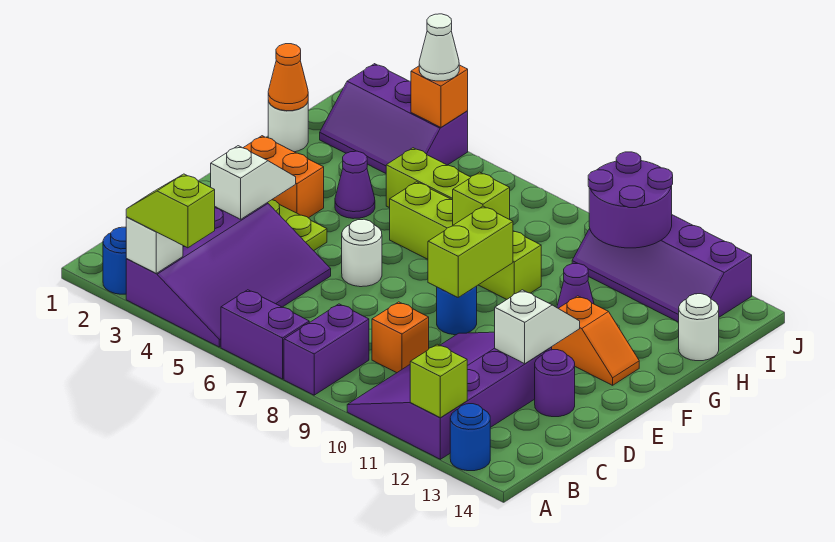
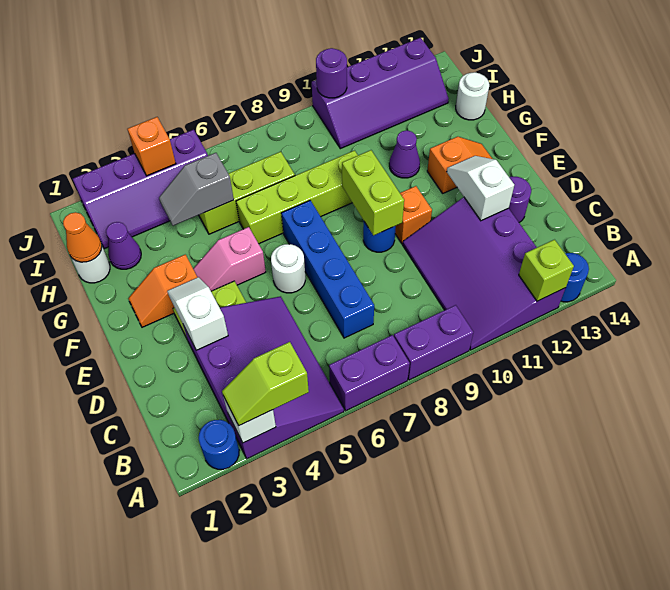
purple 1x2 brick [284,304,369,395] -> purple 1x2 brick turned to [394,305,473,380]
none -> blue 1x4 brick [282,200,374,338]
orange 1x1 brick [372,302,429,373] -> orange 1x1 brick moved to [395,186,432,244]
orange 1x2 brick [243,136,324,218] -> orange 1x2 slope [128,255,197,327]
none -> pink 1x2 slope [193,227,266,291]
purple 1x1 cone [335,151,375,219] -> purple 1x1 cone moved to [106,222,141,269]
lime 1x1 brick [453,172,510,225] -> none
none -> grey 1x2 slope [159,153,234,226]
purple 2x3 slope [320,64,468,173] -> purple 2x4 slope [73,130,208,249]
purple 2x2 round brick [588,152,673,248] -> purple 1x1 round brick [316,48,347,98]
white 1x1 cone [419,14,459,81] -> none

